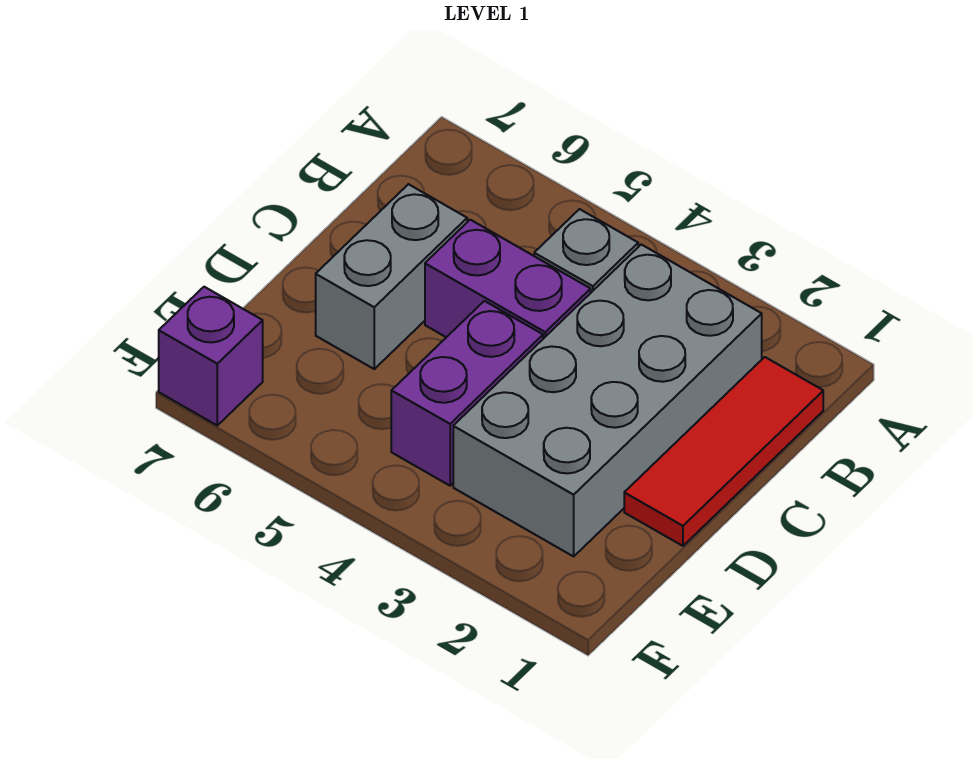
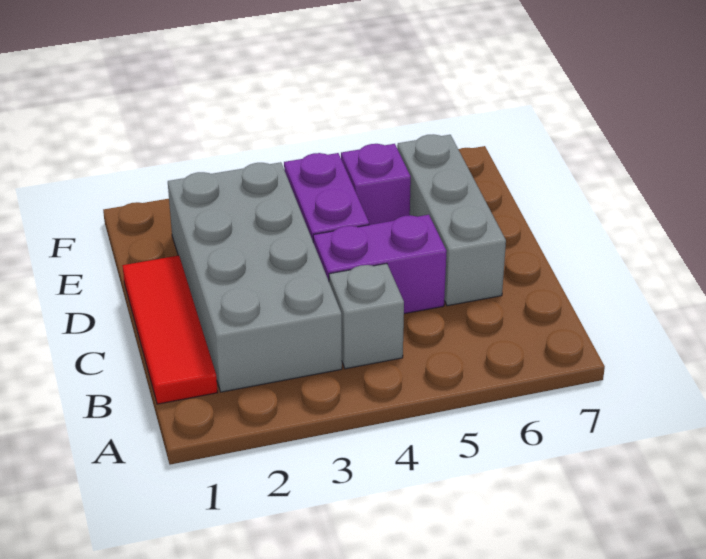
grey 1x2 brick [316,184,467,369] -> grey 1x3 brick [397,134,506,306]
purple 1x1 brick [159,287,263,425] -> purple 1x1 brick moved to [341,144,411,225]

